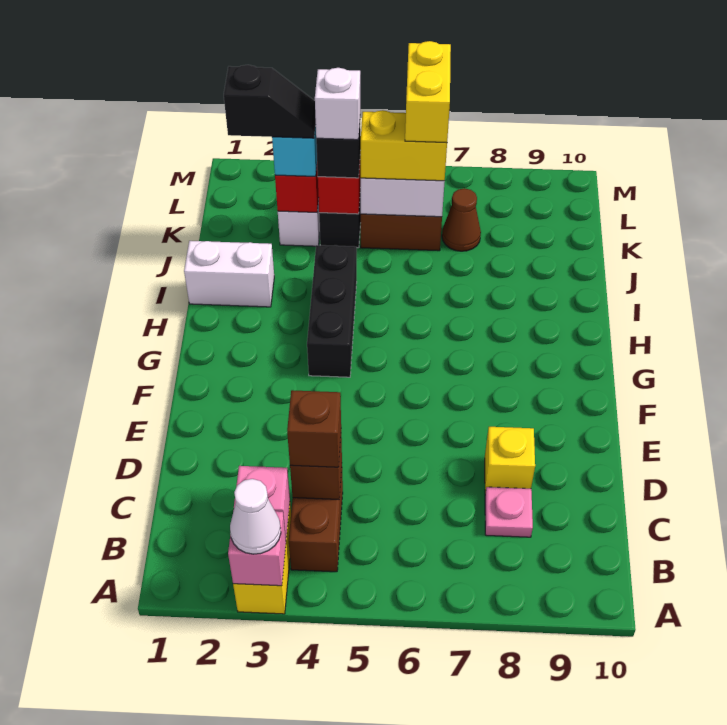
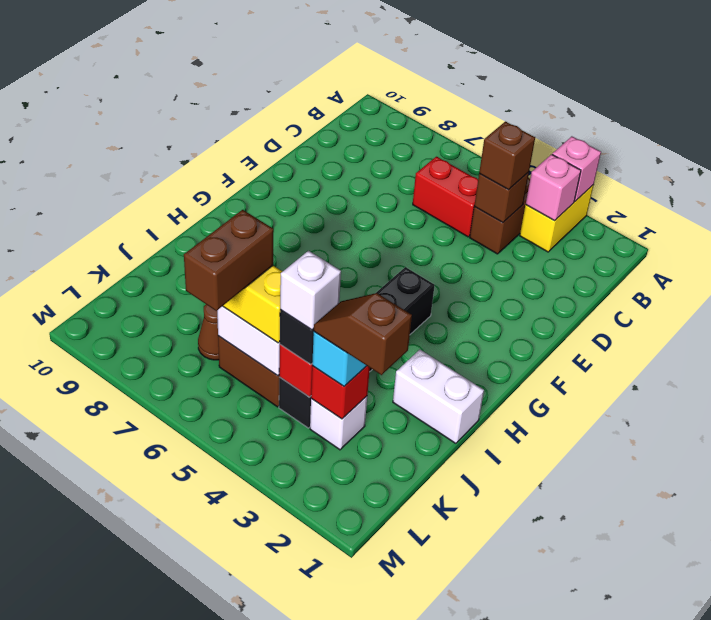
white 1x1 cone [230,479,281,554] -> none
none -> red 1x2 brick [413,157,478,237]
pink 1x1 plate [485,487,533,537] -> none
yellow 1x1 brick [485,427,535,493] -> none
black 1x2 slope [224,65,316,138] -> brown 1x2 slope [314,293,412,375]
yellow 1x2 brick [405,41,451,143] -> brown 1x2 brick [184,210,274,311]

